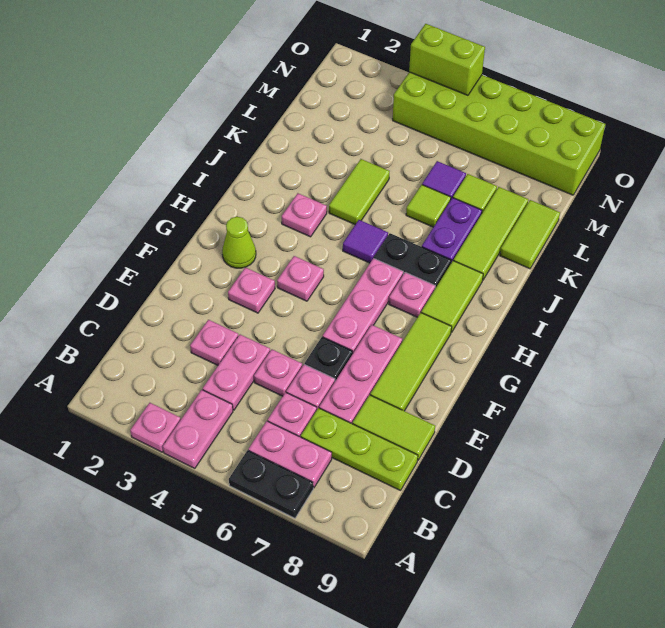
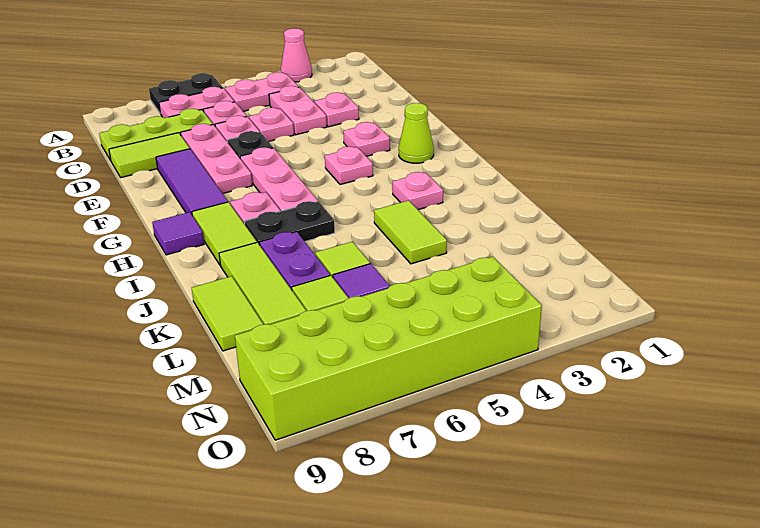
pink 1x1 plate [130,403,181,452] -> pink 1x1 cone [281,28,312,82]
pink 1x2 plate [163,390,233,468] -> pink 1x2 plate turned to [225,72,298,111]
lime 1x3 tile [370,313,452,411] -> purple 1x3 tile [156,149,228,214]
purple 1x1 tile [343,220,388,263] -> purple 1x1 tile moved to [152,212,204,255]
lime 1x2 brick [409,24,485,95] -> none

